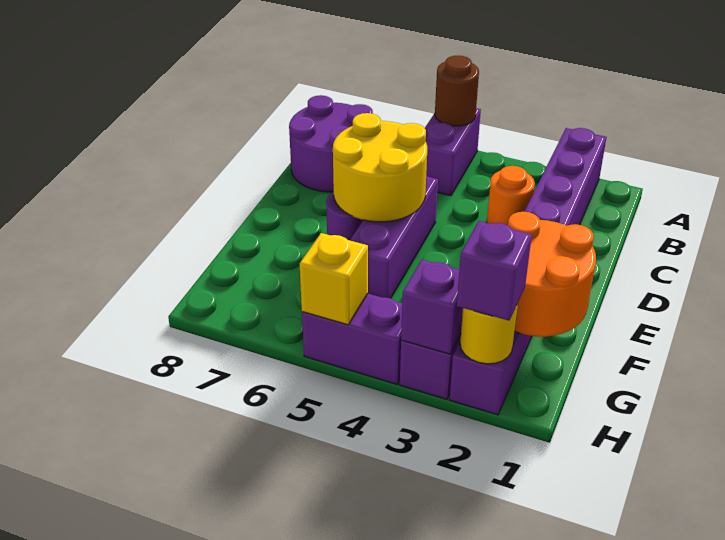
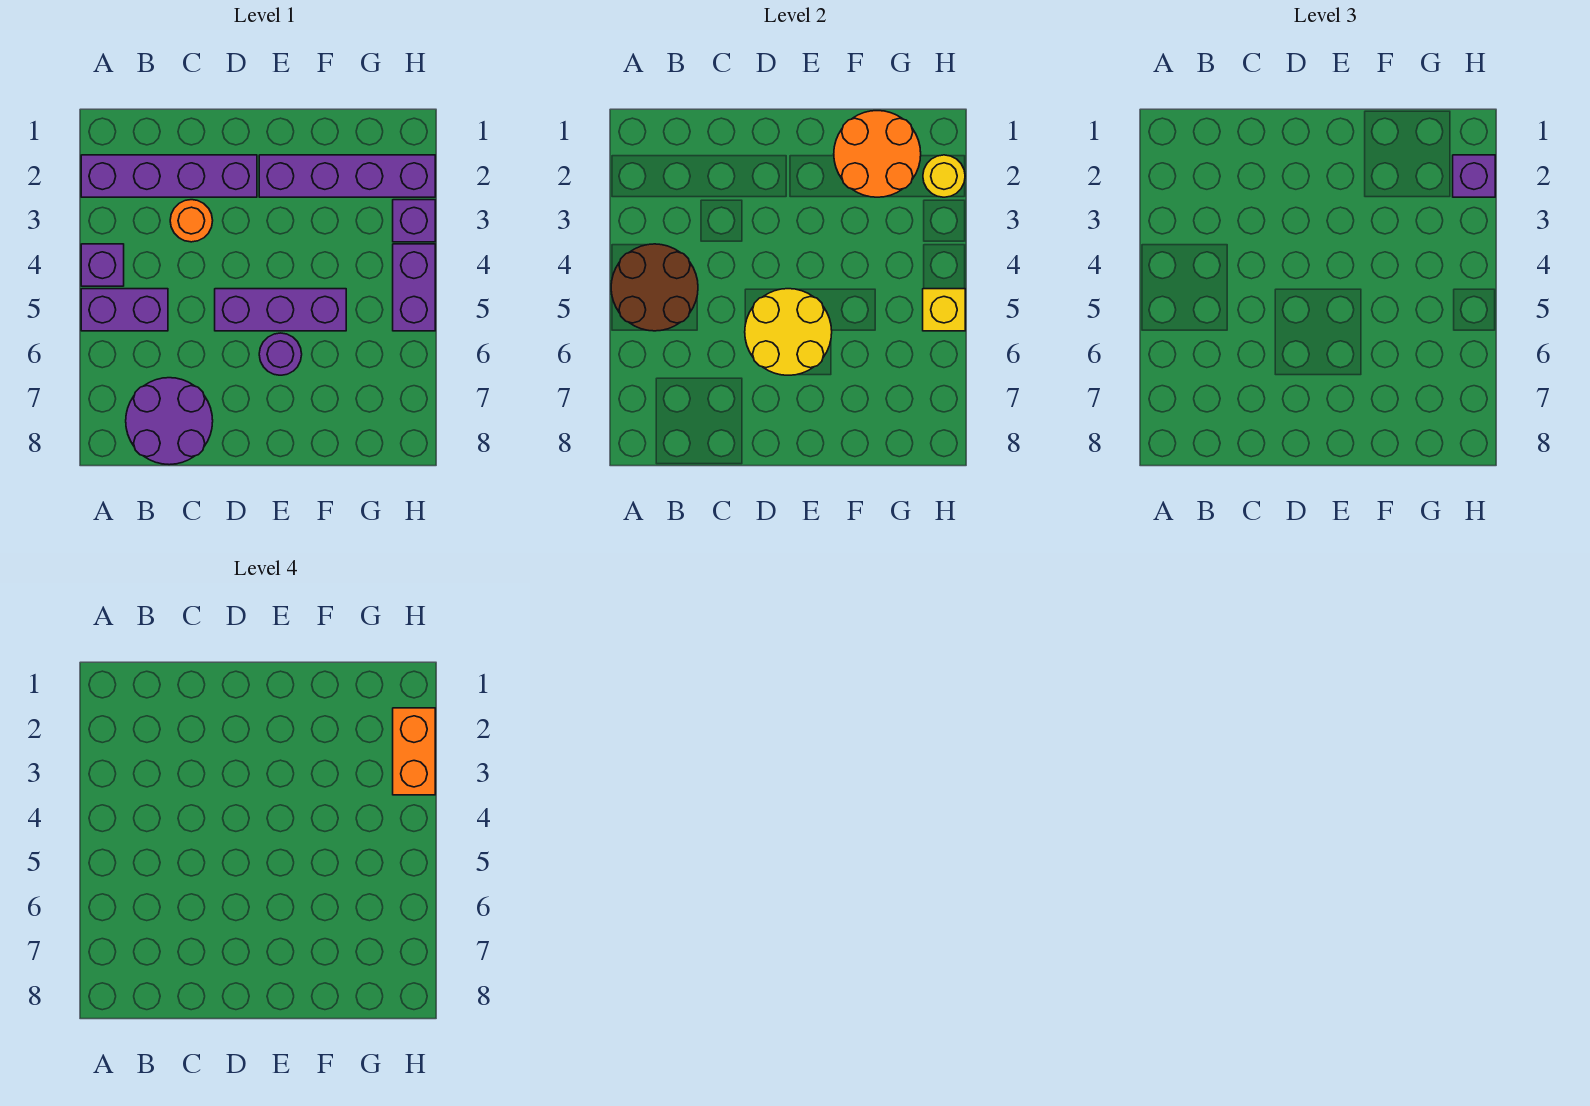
brown 1x1 round brick [435,56,479,126] -> brown 2x2 round brick [611,244,698,331]
none -> orange 1x2 brick [393,708,435,795]
purple 1x1 brick [401,260,463,354] -> purple 1x1 brick moved to [81,244,124,286]

